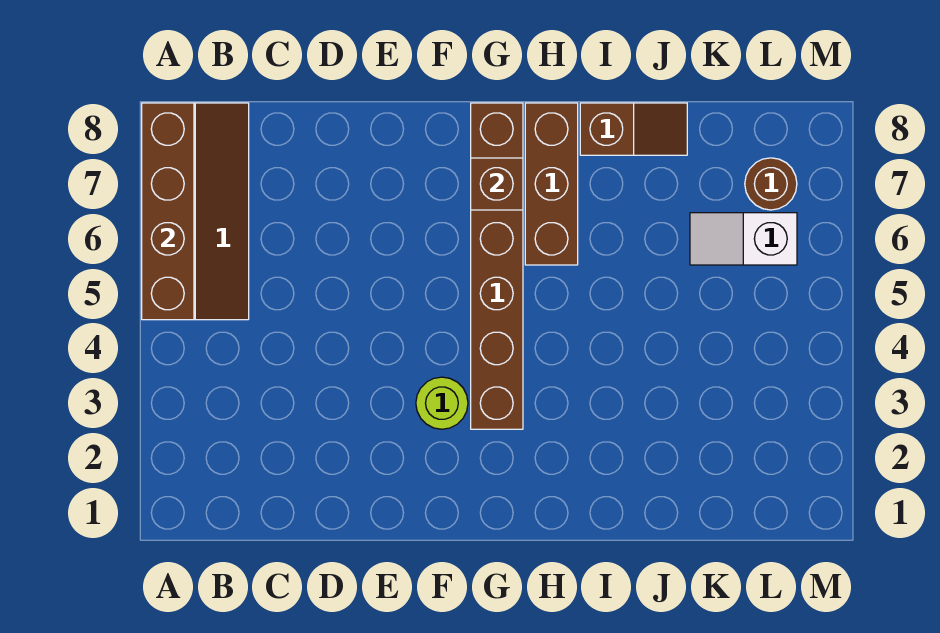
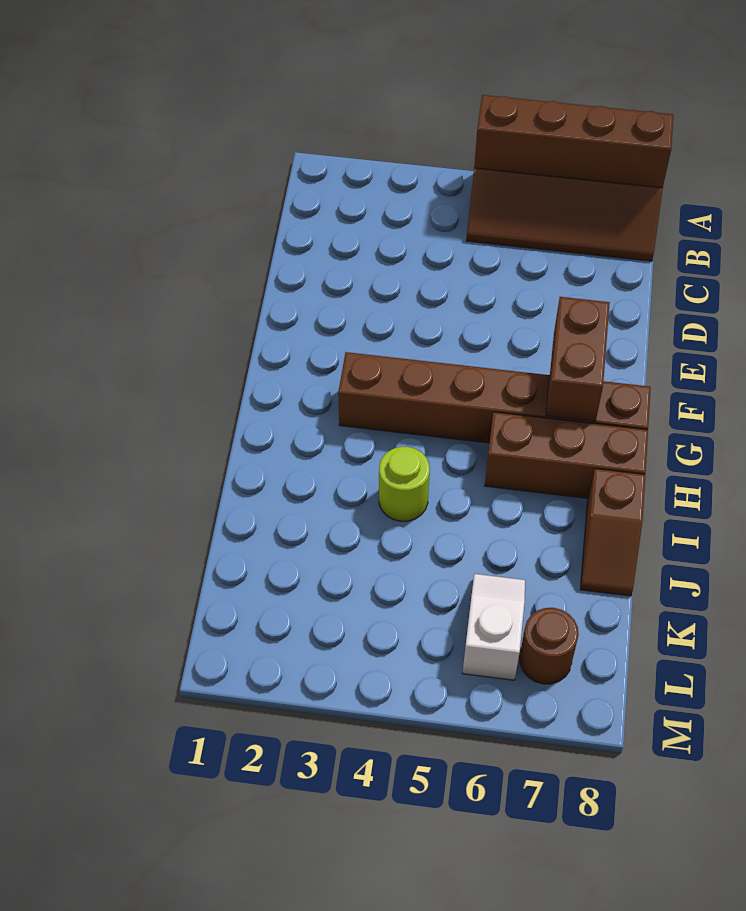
lime 1x1 round brick [416,377,468,429] -> lime 1x1 round brick moved to [379,447,430,521]
brown 1x1 brick [471,158,523,210] -> brown 1x2 brick [546,297,610,421]

